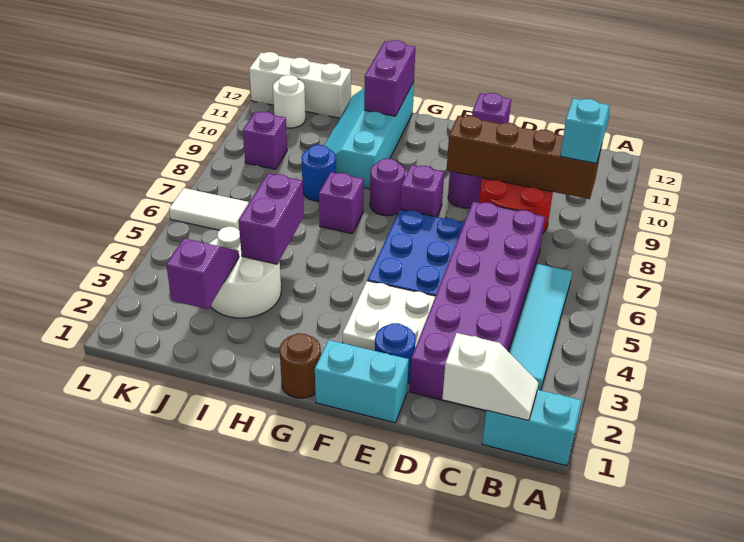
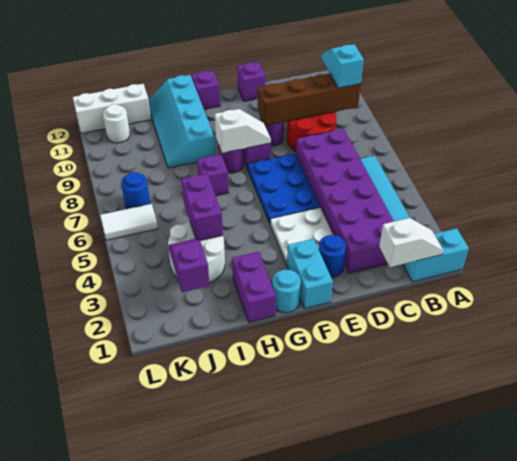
cyan 1x2 brick [315,340,409,423] -> cyan 1x2 brick turned to [287,239,333,309]
none -> white 1x2 slope [215,109,271,153]
brown 1x1 round brick [280,333,321,398] -> cyan 1x1 round brick [272,270,301,313]
purple 1x2 brick [364,40,415,116] -> purple 1x2 brick moved to [232,252,276,322]
blue 1x1 round brick [302,145,336,201] -> blue 1x1 round brick moved to [121,172,150,209]
purple 1x1 brick [243,112,287,169] -> purple 1x1 brick moved to [192,71,220,109]

